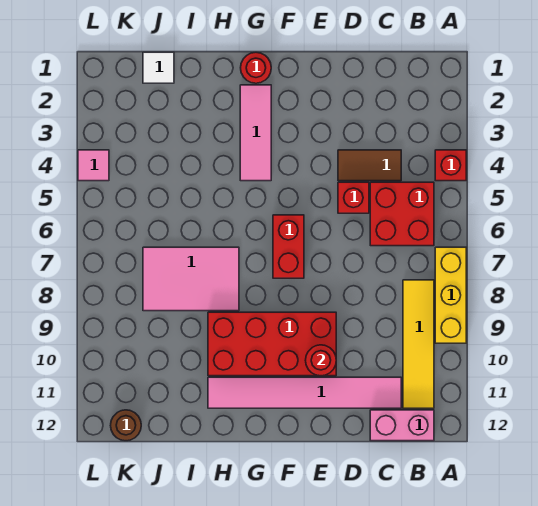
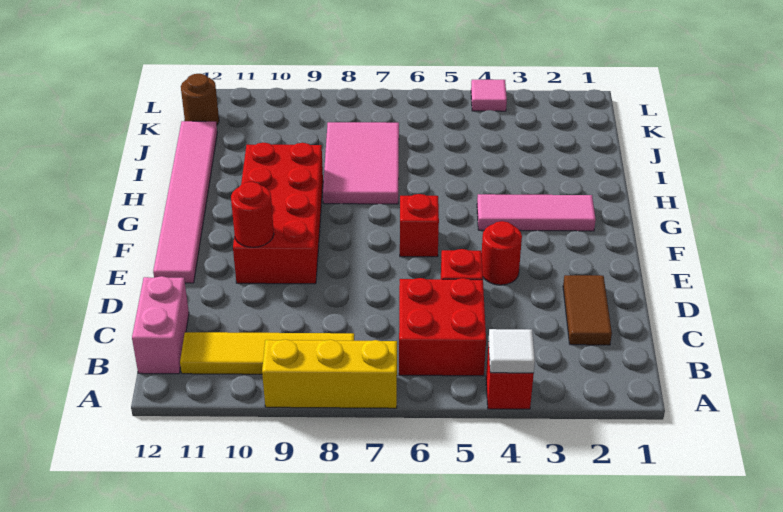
brown 1x2 tile [338,150,401,181] -> brown 1x2 tile moved to [563,275,612,345]
pink 1x6 tile [208,377,401,408] -> pink 1x6 tile moved to [153,121,217,283]
red 1x2 brick [273,215,304,278] -> red 1x1 brick [400,194,439,257]
red 1x1 round brick [241,52,271,83] -> red 1x1 round brick moved to [482,221,522,285]
white 1x1 tile [143,52,174,83] -> white 1x1 tile moved to [488,329,535,373]

